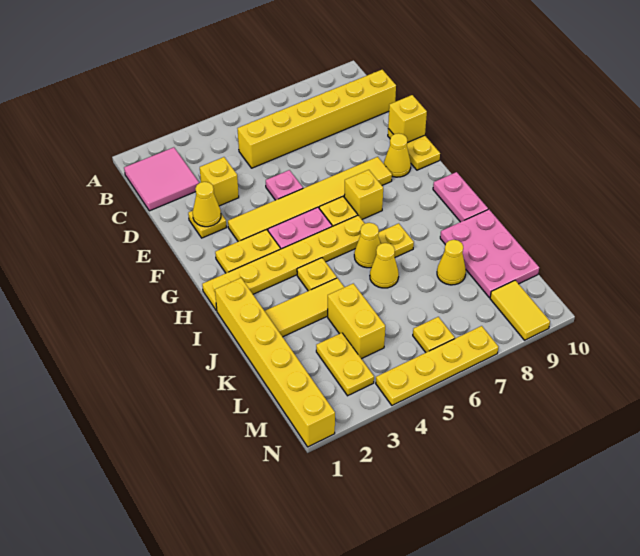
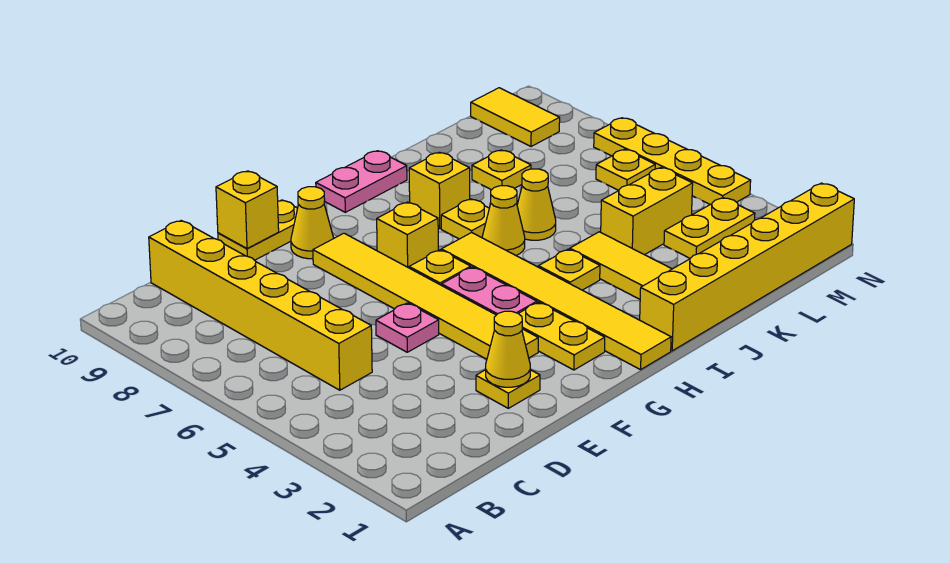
pink 2x2 tile [124,147,199,211] -> none
yellow 1x1 brick [200,157,239,206] -> yellow 1x1 brick moved to [409,152,470,229]
yellow 1x6 plate [202,215,365,310] -> yellow 1x6 tile [441,233,671,370]
pink 2x3 plate [440,209,539,298] -> none
yellow 1x1 cone [437,240,466,285] -> yellow 1x1 plate [472,150,531,190]
yellow 1x2 tile [490,280,550,340] -> yellow 1x2 tile turned to [471,88,560,147]

